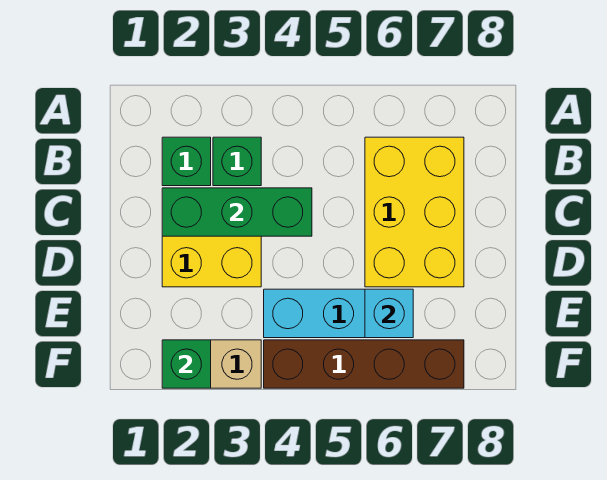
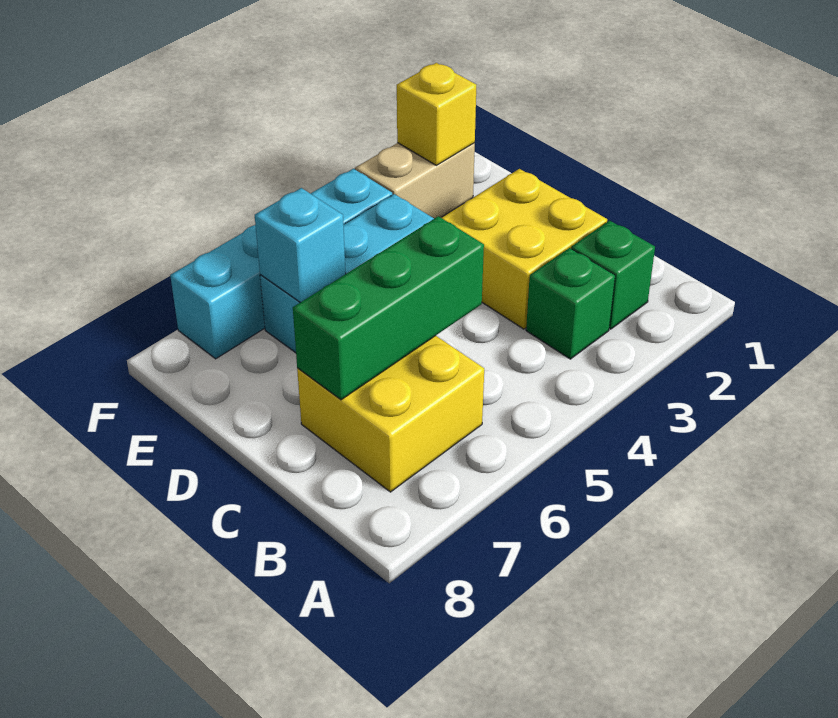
yellow 2x3 brick [365,137,464,287] -> yellow 2x2 brick [297,336,484,492]
green 1x3 brick [162,188,312,236] -> green 1x3 brick moved to [293,216,484,400]
green 1x1 brick [162,340,211,388] -> yellow 1x1 brick [397,63,476,165]
brown 1x4 brick [264,340,464,388] -> cyan 1x4 brick [170,169,392,359]

